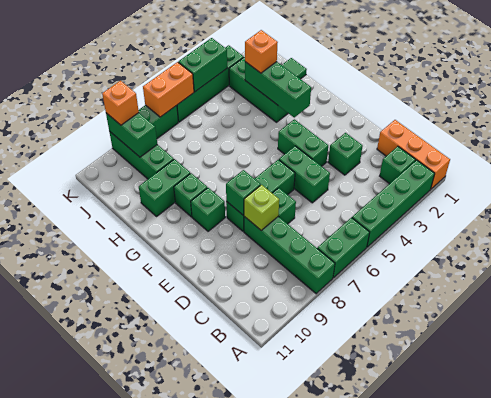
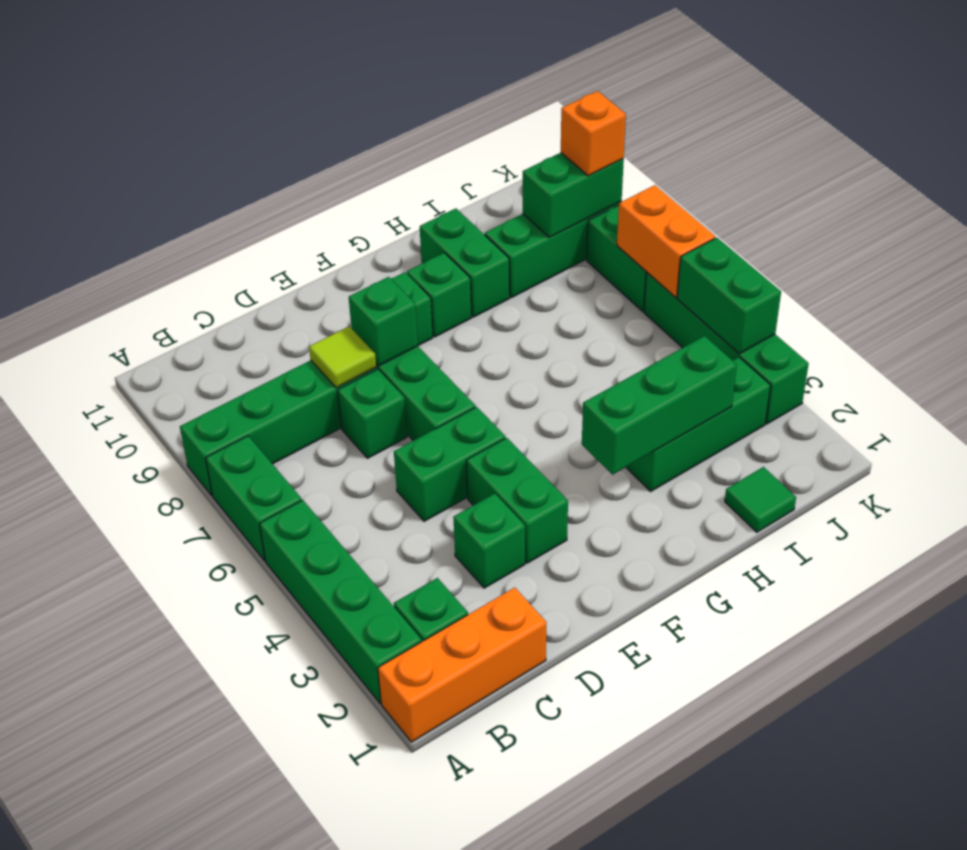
lime 1x1 brick [244,185,279,230] -> lime 1x1 tile [309,327,376,388]
green 1x2 brick [278,119,328,166] -> green 1x2 brick turned to [466,438,568,563]
orange 1x1 brick [245,30,278,73] -> none

